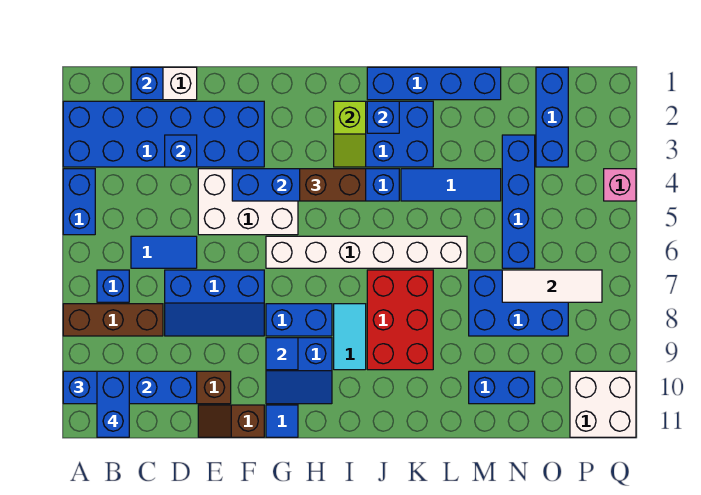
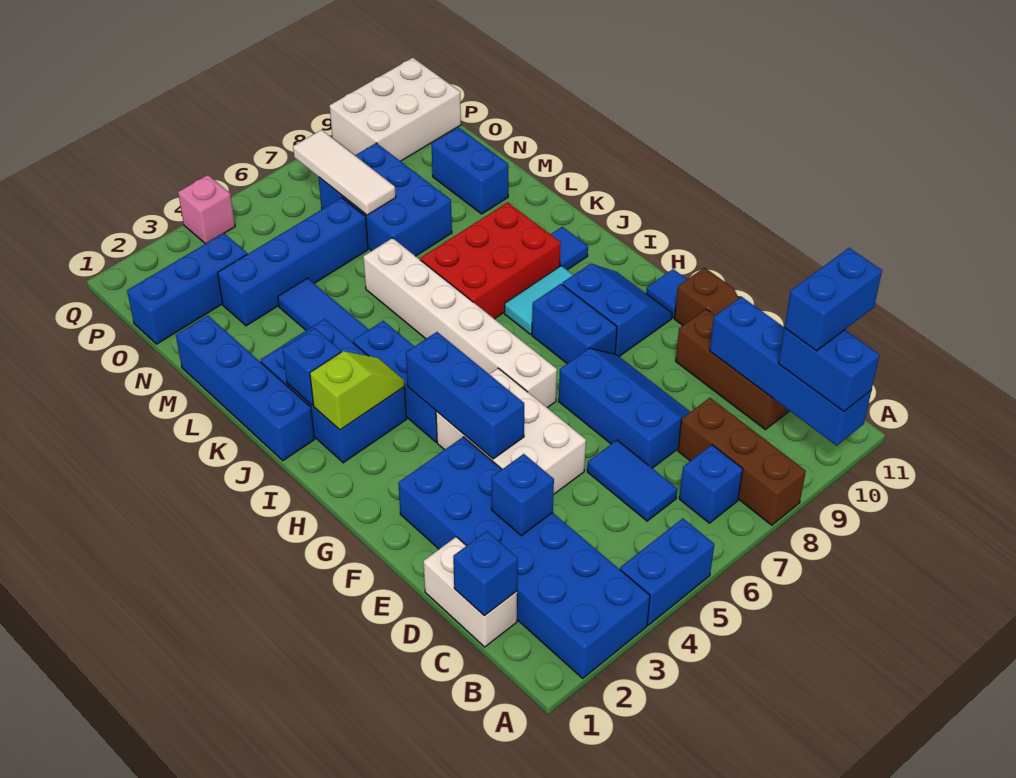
blue 1x1 tile [266,338,298,370] -> blue 1x1 tile moved to [551,227,588,270]
brown 1x2 brick [300,169,366,201] -> none
white 2x2 brick [570,371,636,437] -> white 2x3 brick [330,58,461,161]

